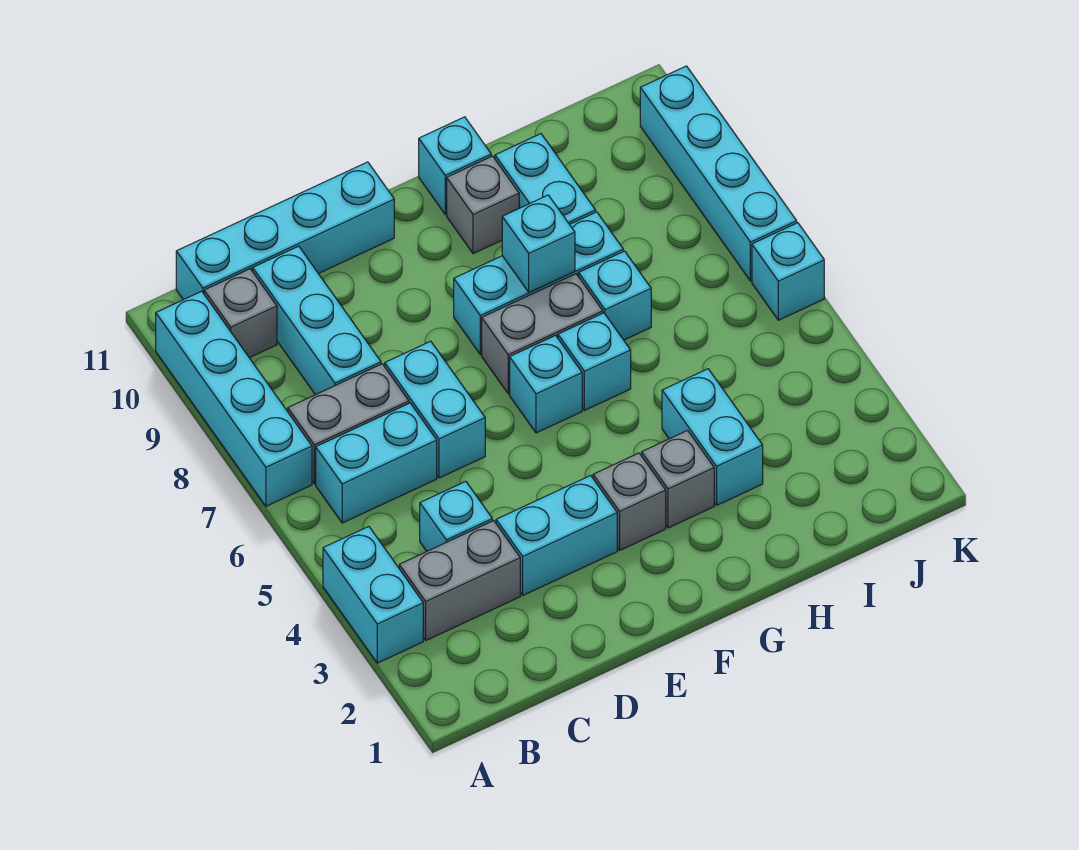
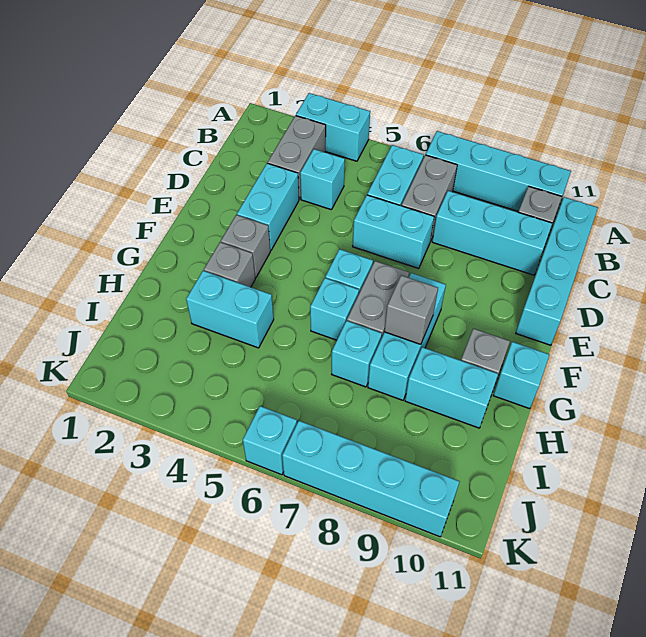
cyan 1x1 brick [502,195,575,293] -> grey 1x1 brick [385,275,438,344]

